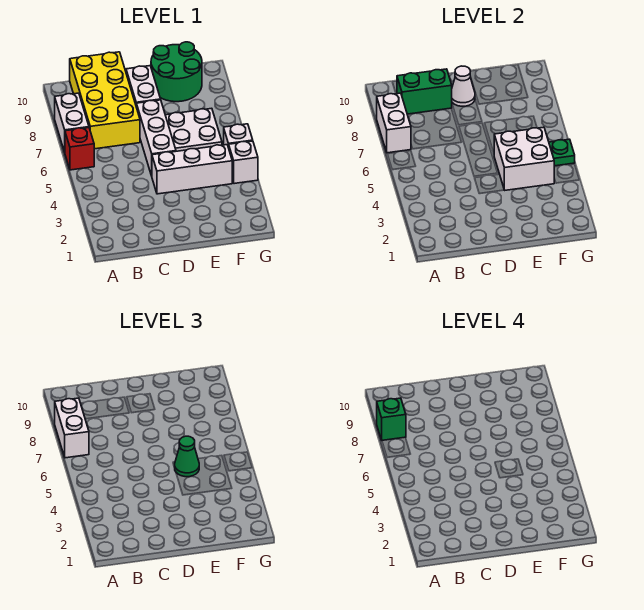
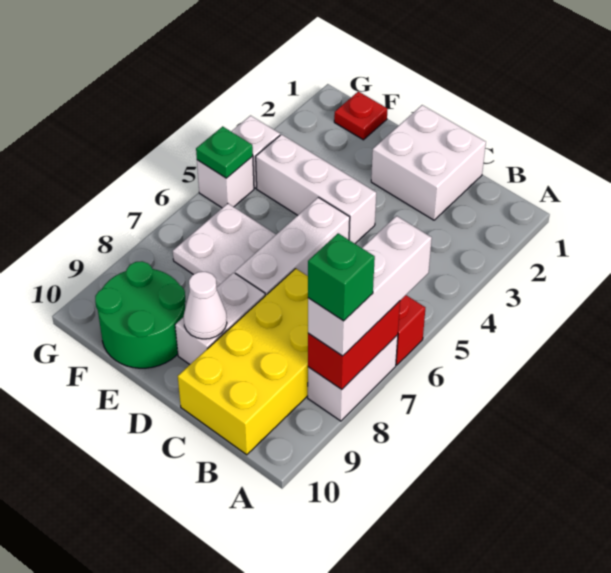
white 1x2 brick [377,93,411,153] -> red 1x2 brick [308,301,400,389]
white 1x2 brick [55,398,89,458] -> white 1x3 brick [308,216,432,356]
green 1x2 brick [397,69,452,114] -> none
white 2x2 brick [494,127,554,191] -> white 2x2 brick moved to [371,105,486,220]
green 1x1 cone [175,436,199,477] -> none
none -> red 1x1 plate [334,91,387,140]

